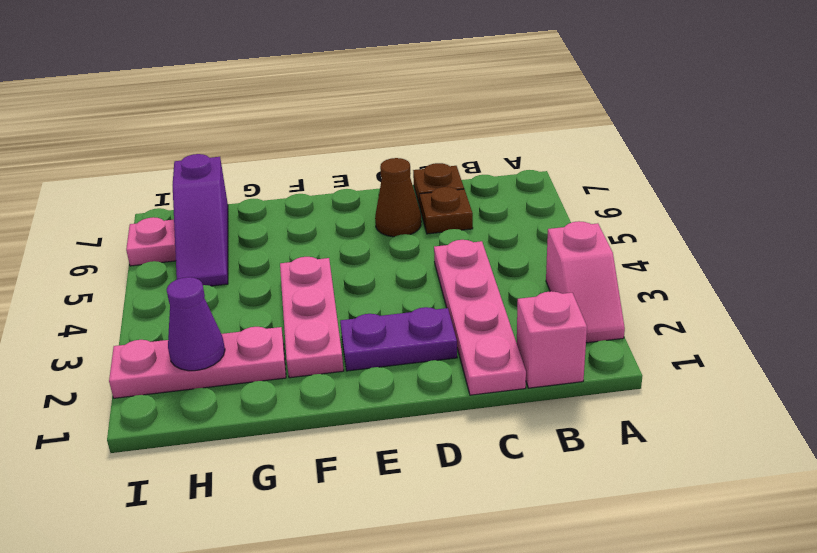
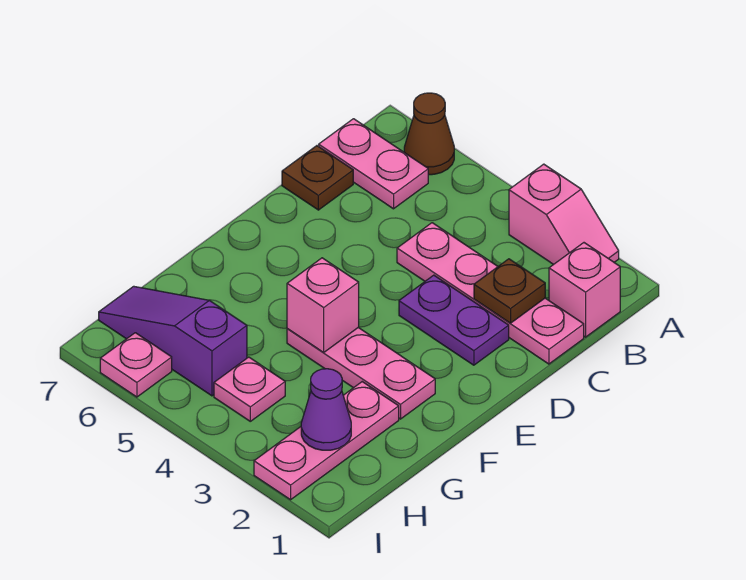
none -> pink 1x2 plate [319,119,428,209]
brown 1x1 plate [420,187,473,234] -> brown 1x1 plate moved to [474,259,545,323]
purple 1x2 plate [340,307,457,371] -> purple 1x2 plate turned to [399,275,509,365]
brown 1x1 cone [375,158,421,237] -> brown 1x1 cone moved to [404,93,454,175]
none -> pink 1x1 brick [287,258,359,352]
none -> pink 1x1 plate [214,357,285,421]
purple 1x3 slope [173,154,228,286] -> purple 1x3 slope turned to [99,286,247,396]

